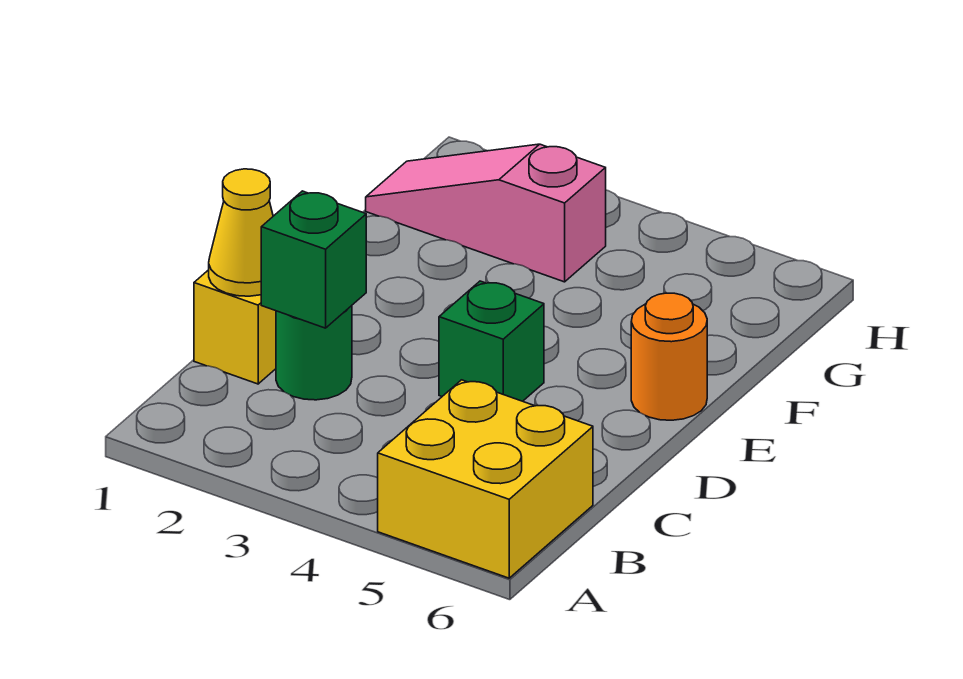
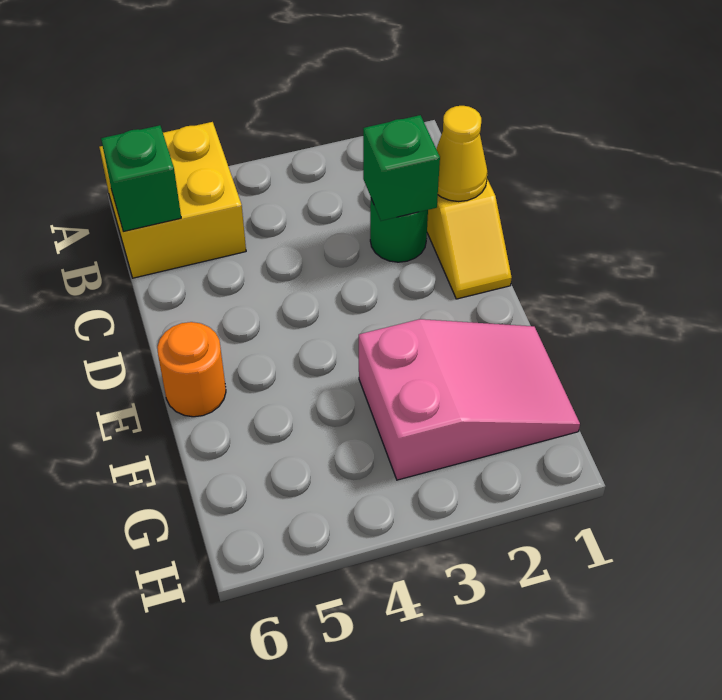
green 1x1 brick [439,281,544,401] -> green 1x1 brick moved to [101,125,181,232]
pink 1x3 slope [366,144,606,282] -> pink 2x3 slope [359,319,580,480]

